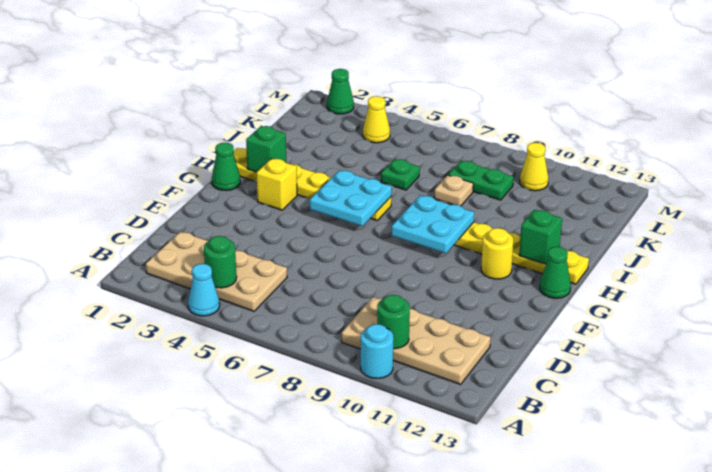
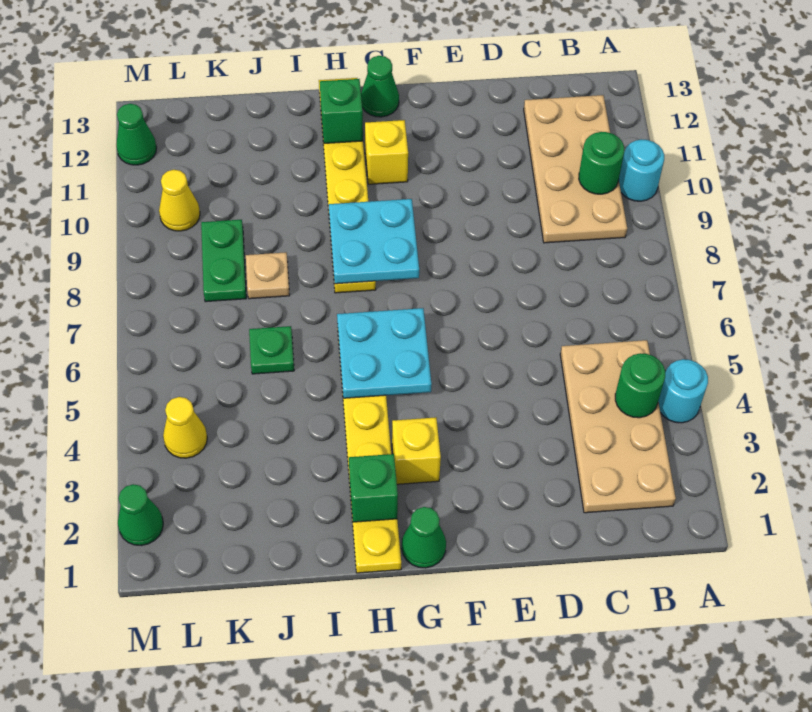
cyan 1x1 cone [188,264,220,316] -> cyan 1x1 round brick [658,359,708,423]
yellow 1x1 round brick [481,228,513,279] -> yellow 1x1 brick [365,120,408,184]
none -> green 1x1 cone [116,104,157,165]

